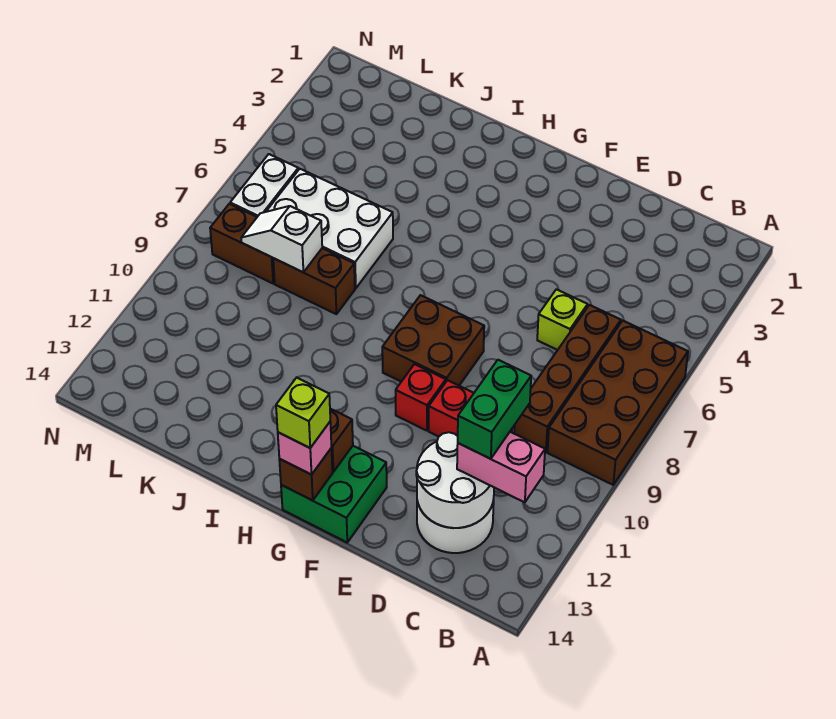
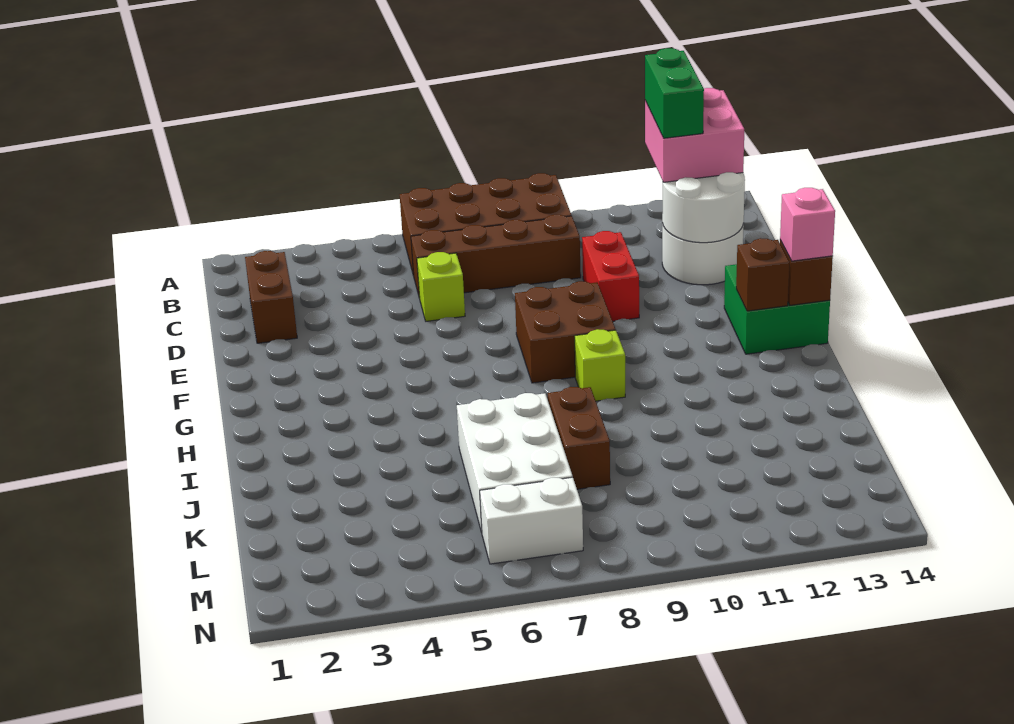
pink 1x2 brick [457,432,545,503] -> pink 2x2 brick [645,88,744,182]
green 1x2 brick [458,360,531,459] -> green 1x2 brick turned to [645,48,704,138]
red 1x1 brick [396,364,446,431] -> none
lime 1x1 brick [276,378,330,448] -> lime 1x1 brick moved to [575,329,625,401]
white 1x2 slope [241,206,322,272] -> none
brown 1x2 brick [210,204,275,283] -> brown 1x2 brick moved to [245,251,297,343]

